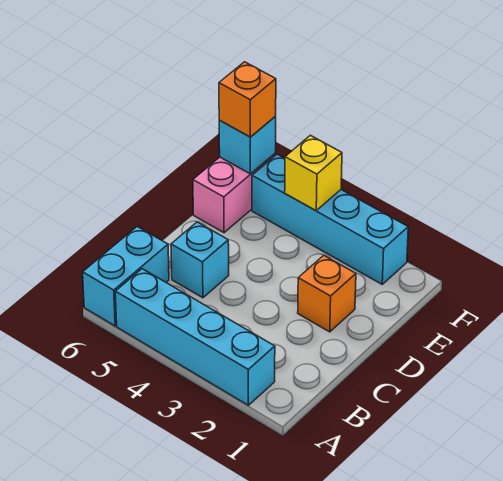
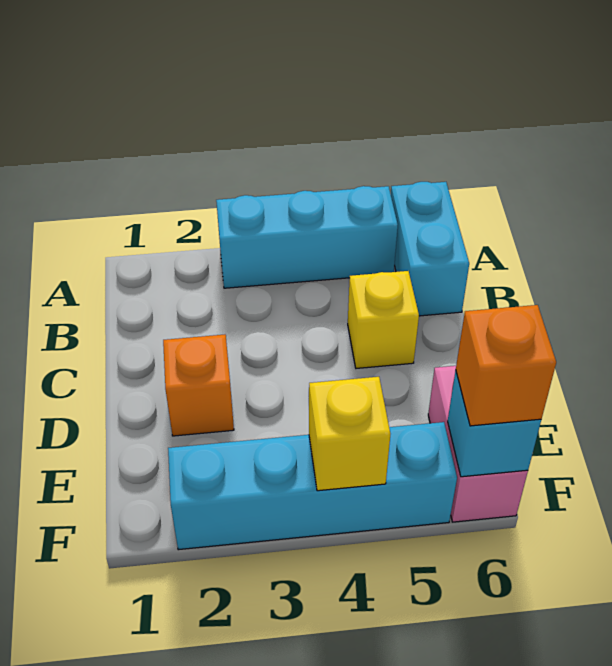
cyan 1x4 brick [115,269,275,405] -> cyan 1x3 brick [216,186,398,288]
cyan 1x1 brick [171,222,229,298] -> yellow 1x1 brick [348,271,419,368]

